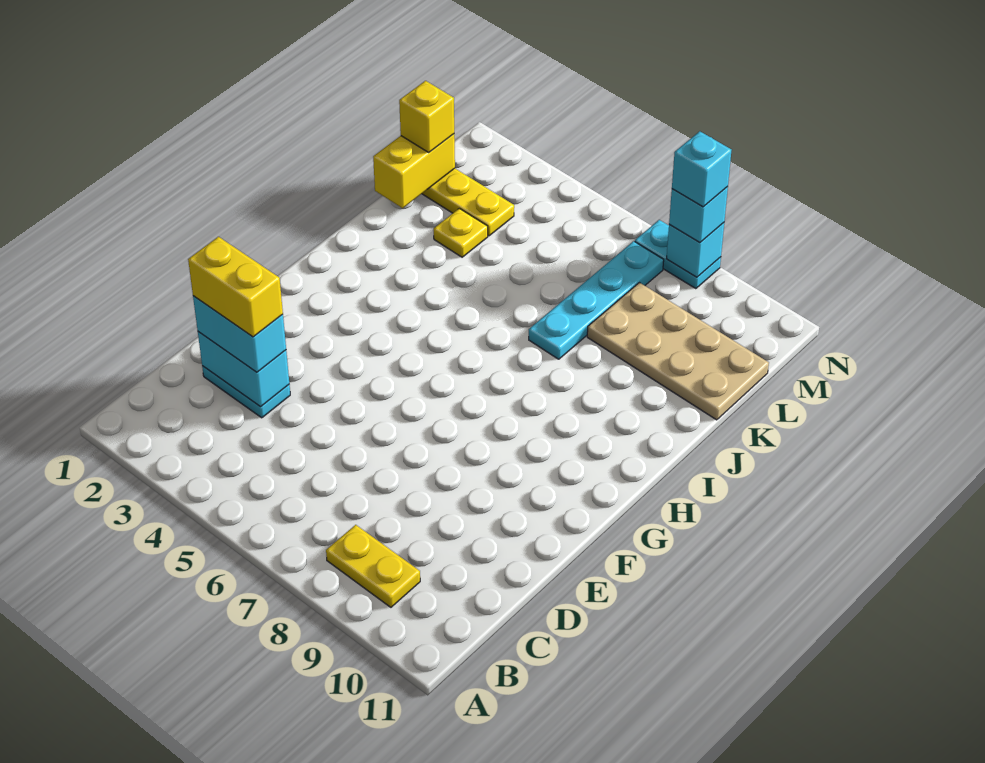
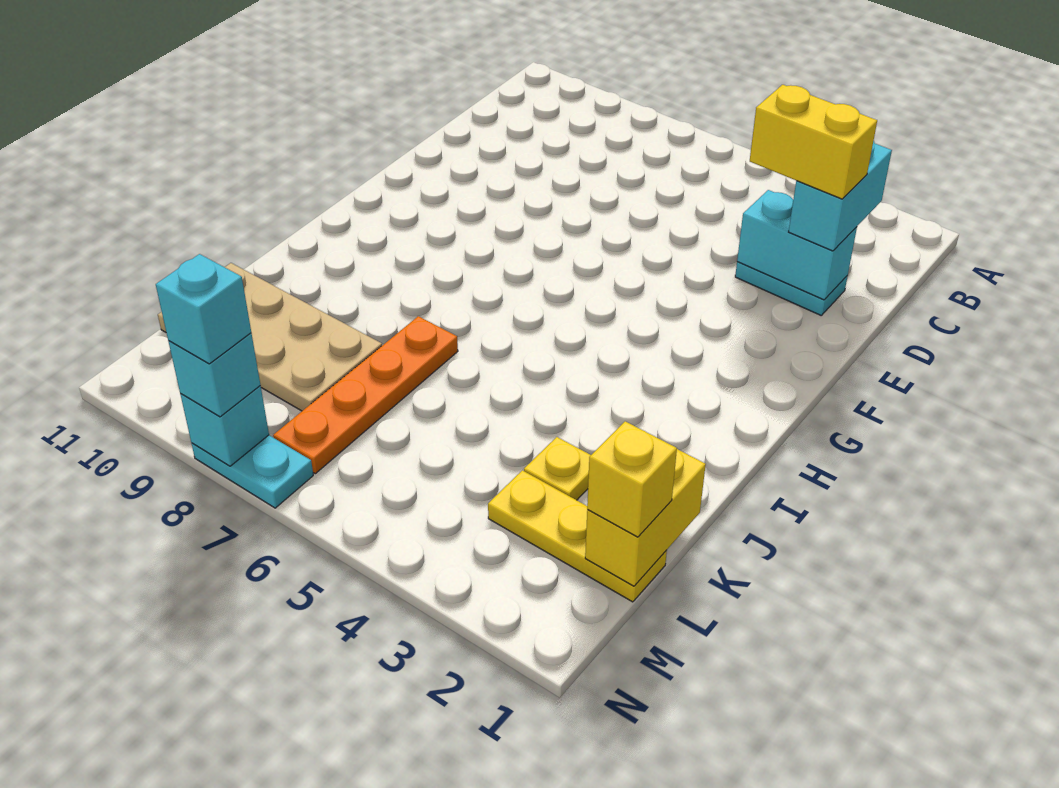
yellow 1x2 plate [326,525,420,607] -> none
cyan 1x2 brick [193,296,286,372] -> cyan 1x2 brick turned to [789,141,892,251]
cyan 1x4 plate [529,241,664,359] -> orange 1x4 plate [273,316,458,474]

